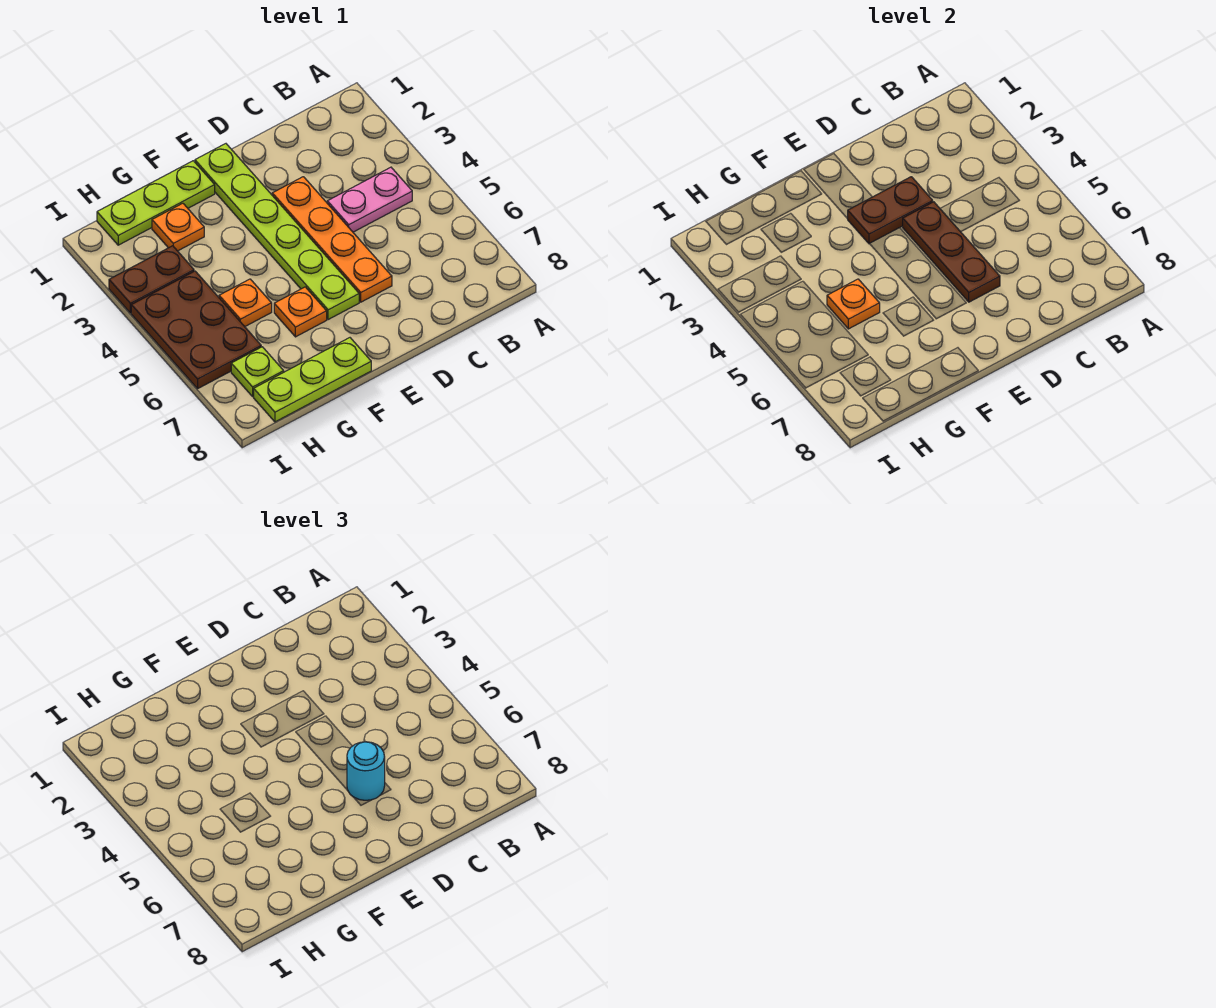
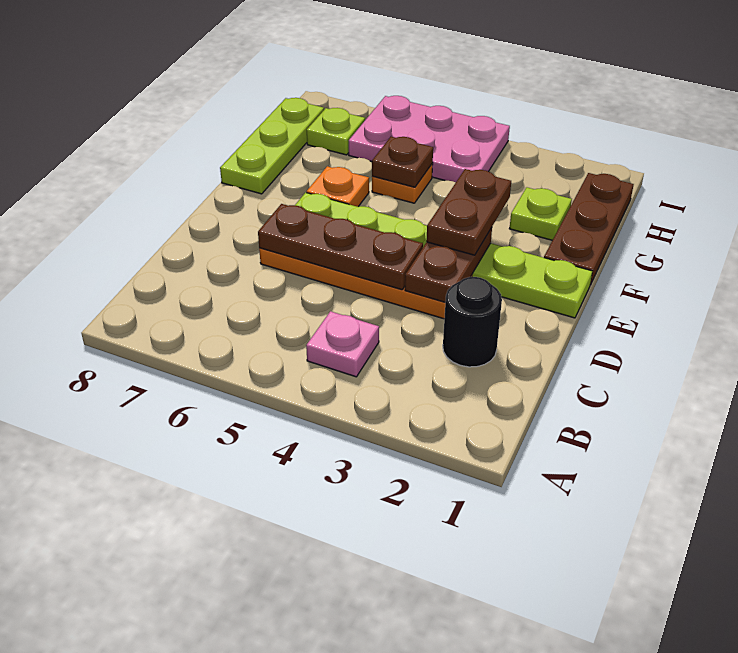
pink 1x2 plate [327,167,412,232] -> pink 1x1 plate [306,311,379,377]
none -> black 1x1 round brick [443,277,502,367]
cyan 1x1 round brick [347,742,385,800] -> none
lime 1x3 plate [97,161,215,245] -> brown 1x3 plate [544,173,634,285]
orange 1x1 plate [152,203,204,251] -> lime 1x1 plate [509,187,572,240]
orange 1x1 plate [827,279,880,329] -> brown 1x1 plate [372,137,433,187]
brown 1x2 plate [109,246,194,313] -> brown 1x2 plate moved to [426,169,511,255]
brown 2x3 plate [131,271,261,389] -> pink 2x3 plate [349,96,510,182]

